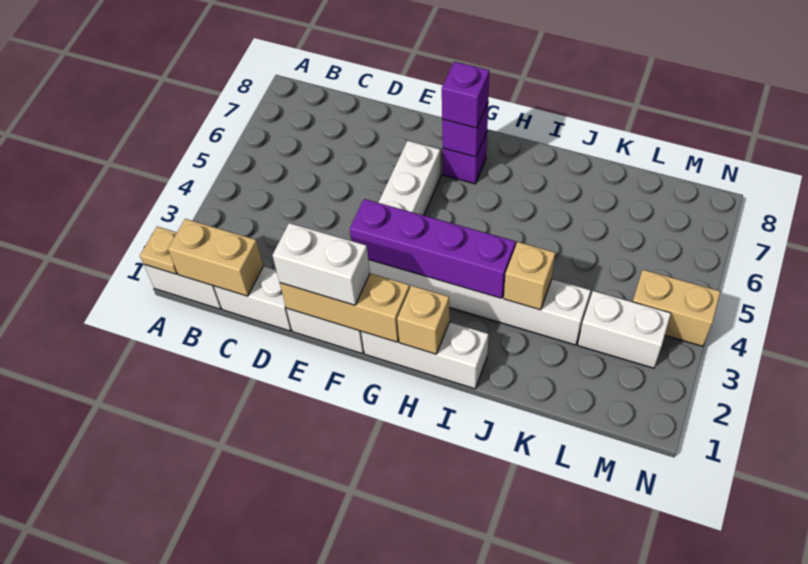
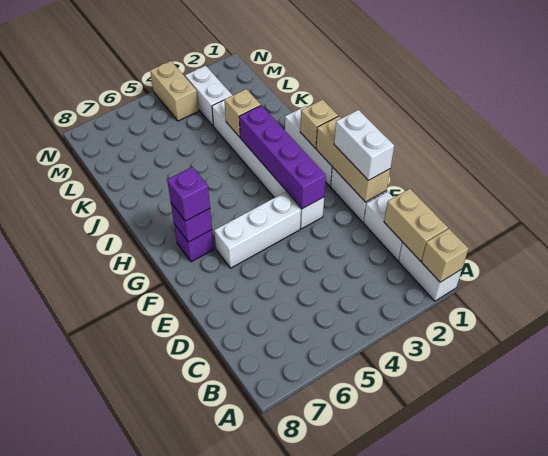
tan 1x1 plate [140,227,177,274] -> tan 1x1 brick [422,229,468,282]

